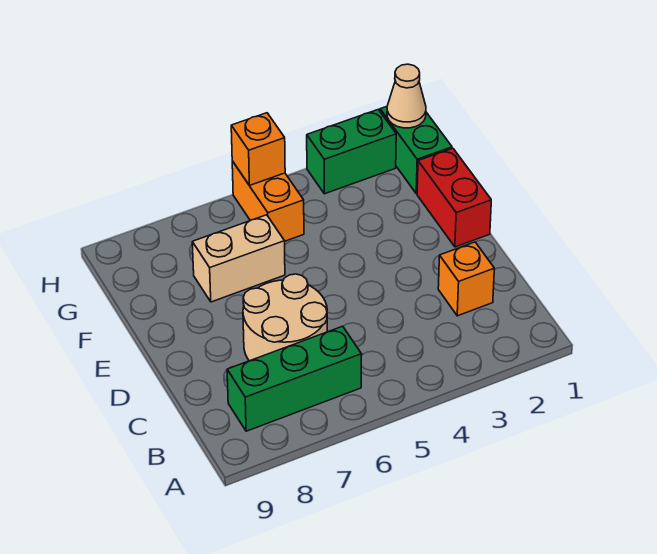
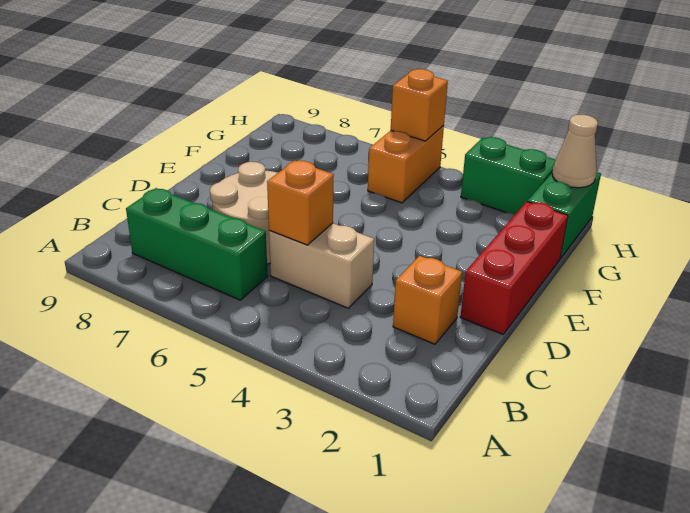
none -> orange 1x1 brick [267,161,334,245]
red 1x2 brick [417,148,491,247] -> red 1x3 brick [460,202,568,334]
tan 1x2 brick [192,215,285,302] -> tan 1x2 brick moved to [269,223,374,308]

